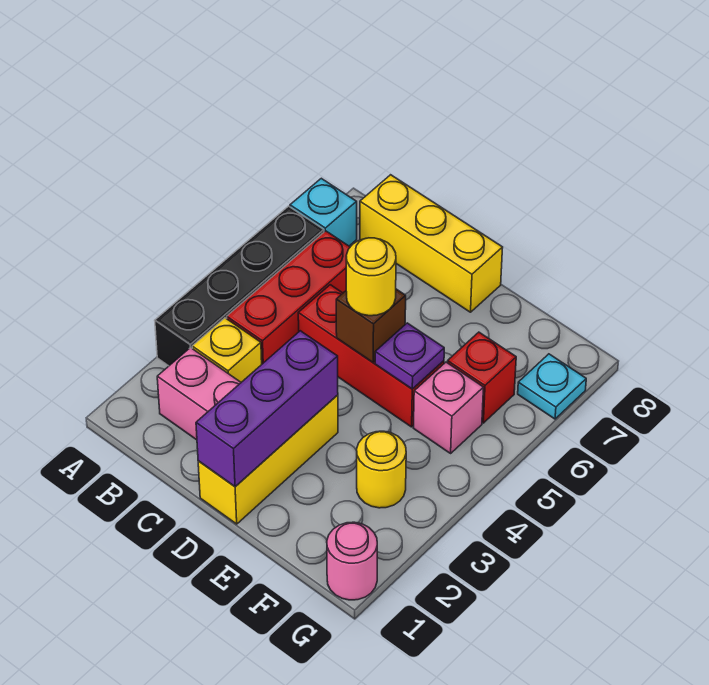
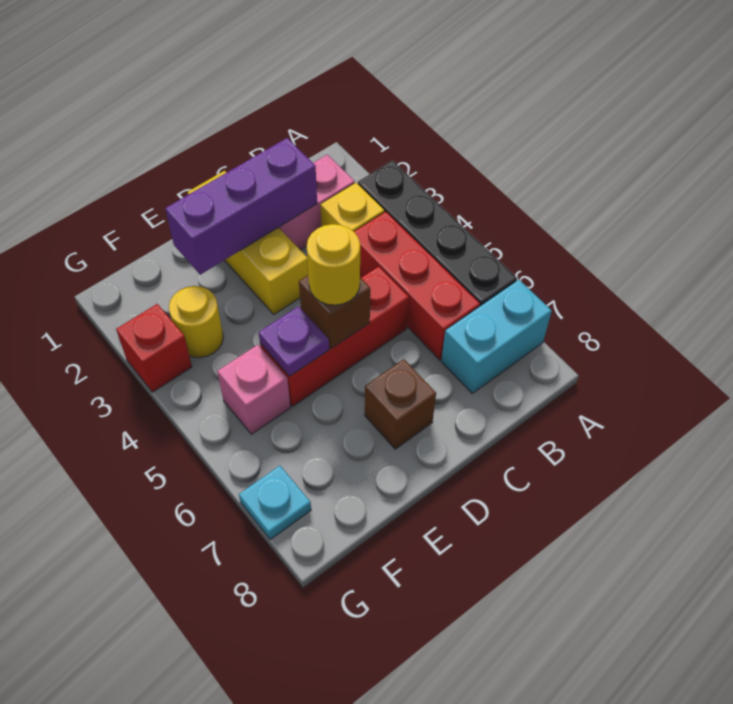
cyan 1x1 brick [290,178,357,246] -> cyan 1x2 brick [441,280,552,393]
yellow 1x3 brick [360,175,503,312] -> none
purple 1x3 brick [196,331,338,487] -> purple 1x3 brick turned to [165,138,317,275]
none -> brown 1x1 brick [365,359,436,449]
red 1x1 brick [447,332,516,423] -> red 1x1 brick moved to [116,304,192,392]
pink 1x1 round brick [327,522,377,600] -> none

